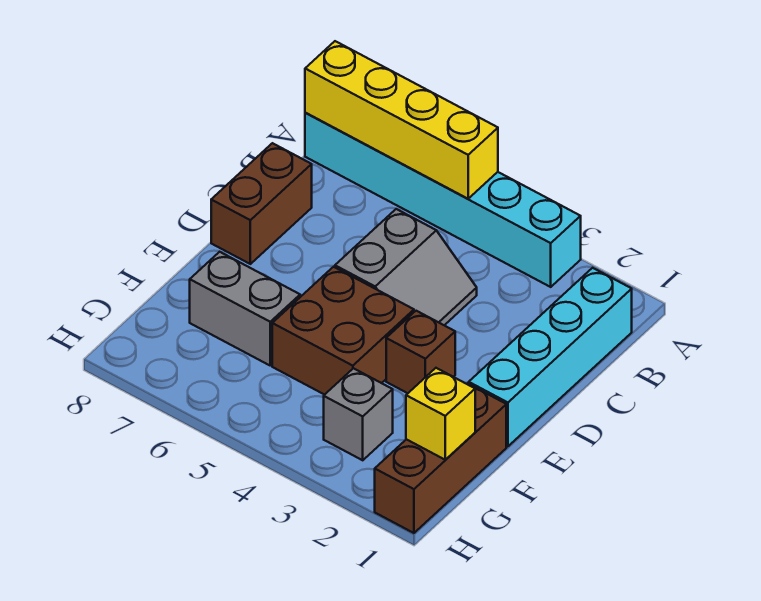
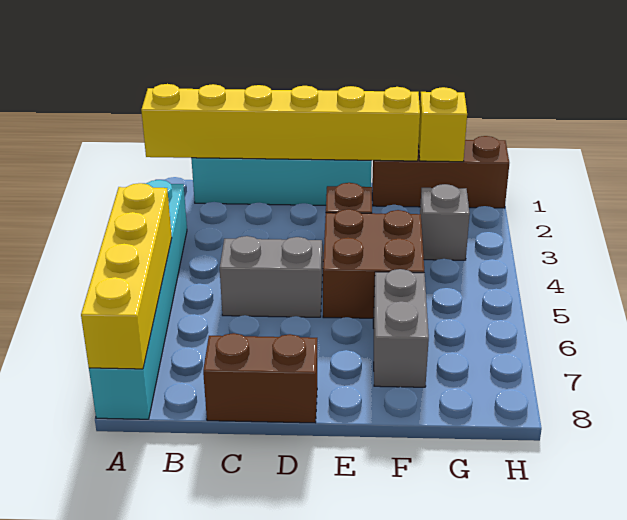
none -> yellow 1x6 brick [141,84,420,161]

